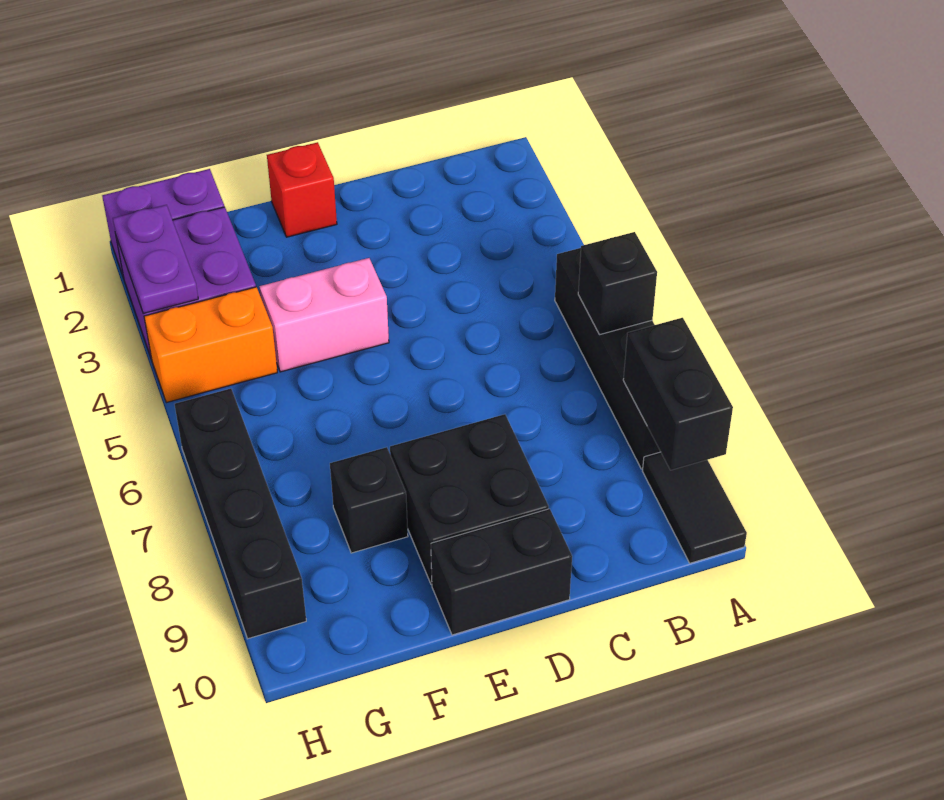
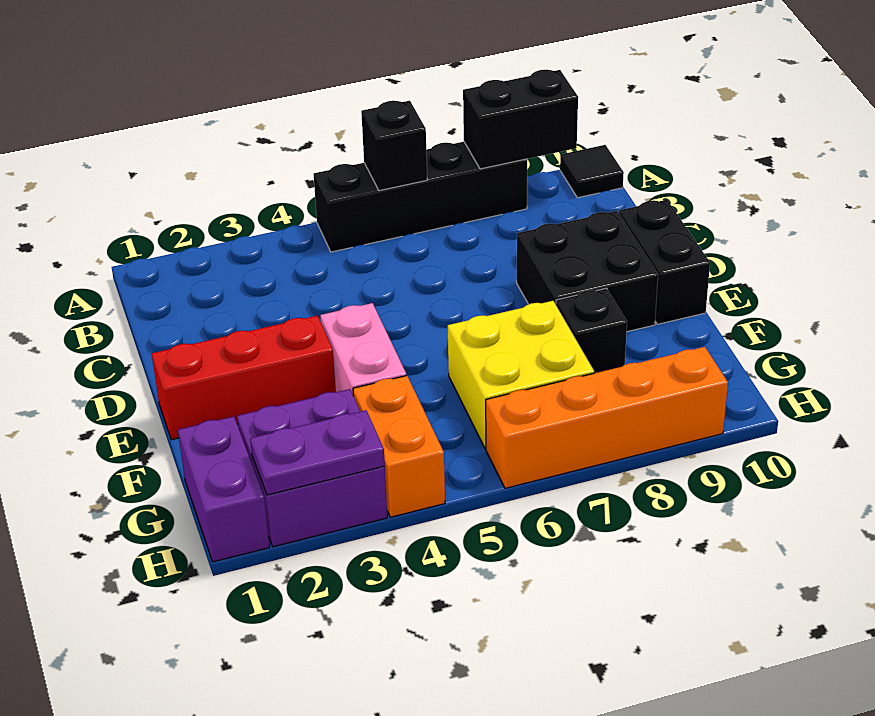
black 1x2 tile [642,452,747,563] -> black 1x1 tile [560,145,624,198]
red 1x1 brick [267,142,337,237] -> red 1x3 brick [152,316,336,440]
none -> yellow 2x2 brick [448,301,594,449]
black 1x4 brick [175,389,306,639] -> orange 1x4 brick [486,347,728,488]

